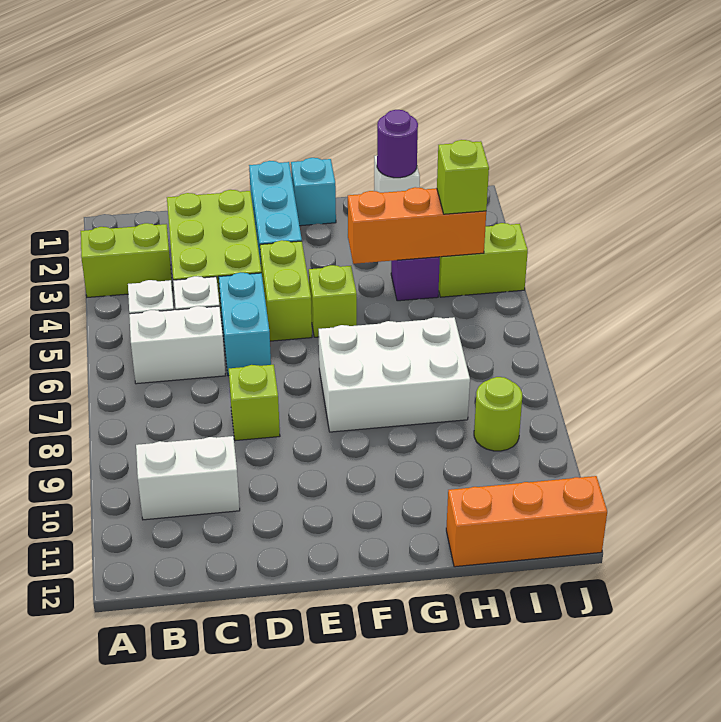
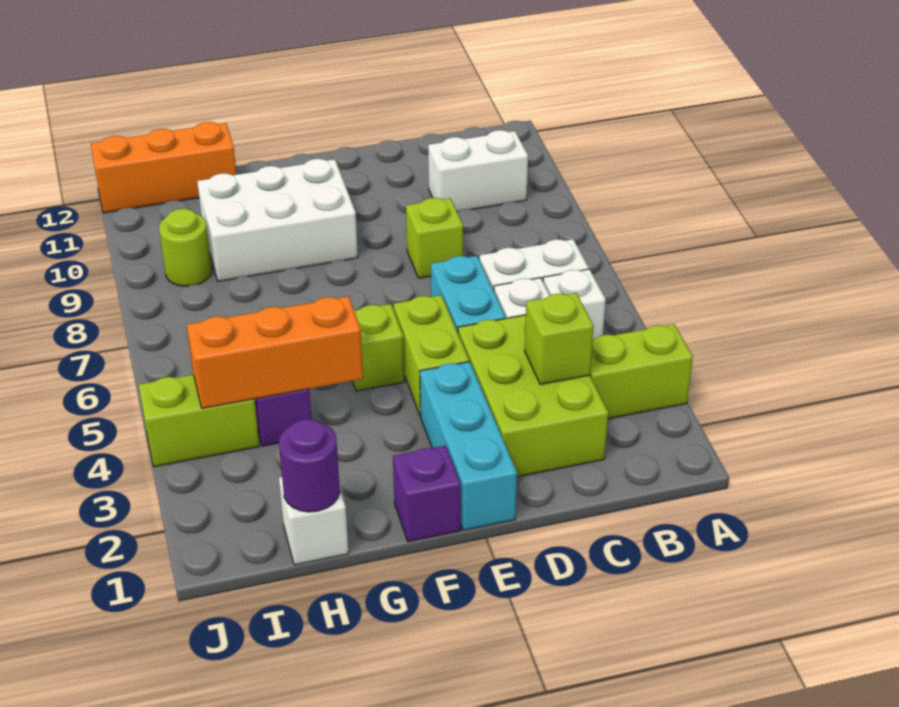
cyan 1x1 brick [291,158,336,226] -> purple 1x1 brick [393,446,461,542]
white 2x3 brick [319,317,470,432] -> white 2x3 brick moved to [197,159,358,281]
lime 1x1 brick [437,140,489,214] -> lime 1x1 brick moved to [525,293,594,385]

